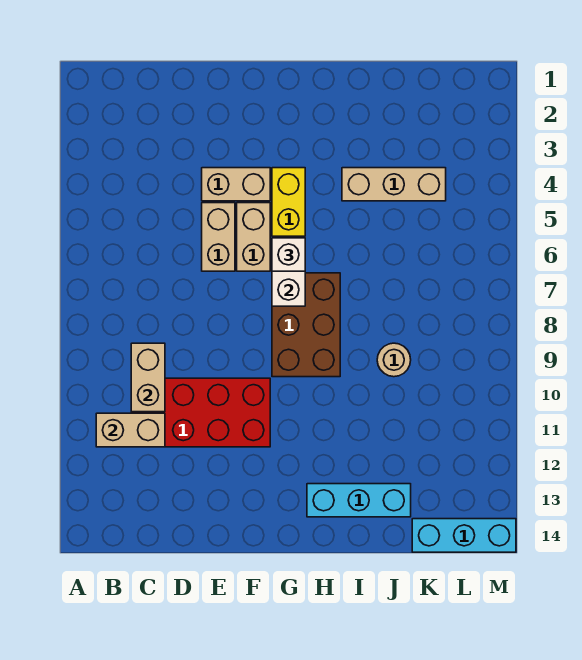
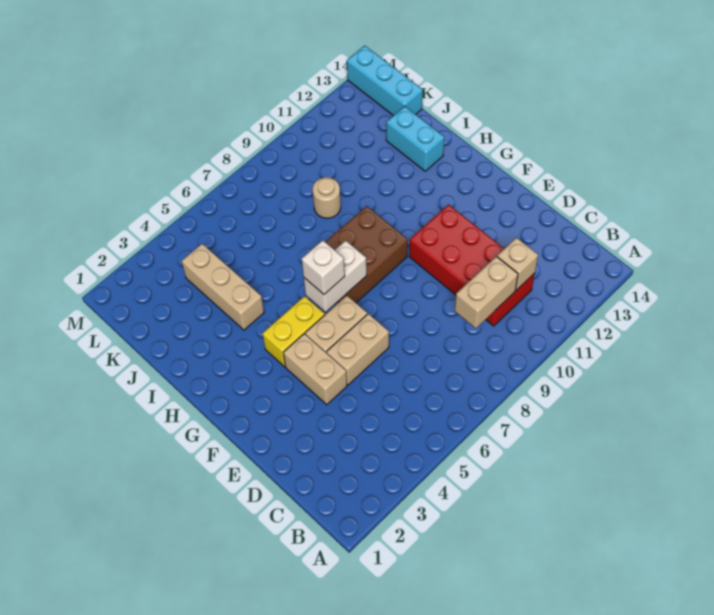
tan 1x2 brick [96,413,165,447] -> tan 1x1 brick [497,238,538,290]
cyan 1x3 brick [307,484,411,517] -> cyan 1x2 brick [386,106,444,171]

